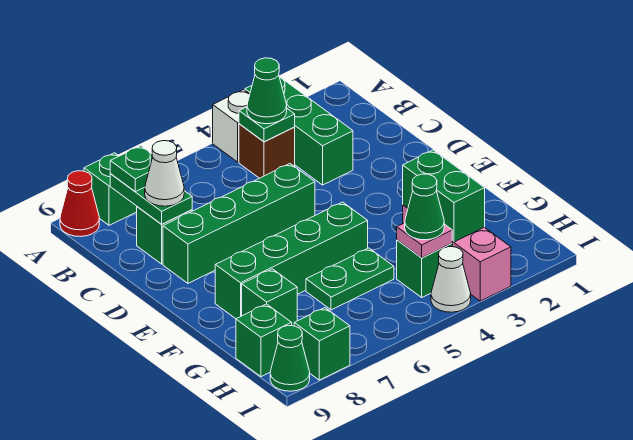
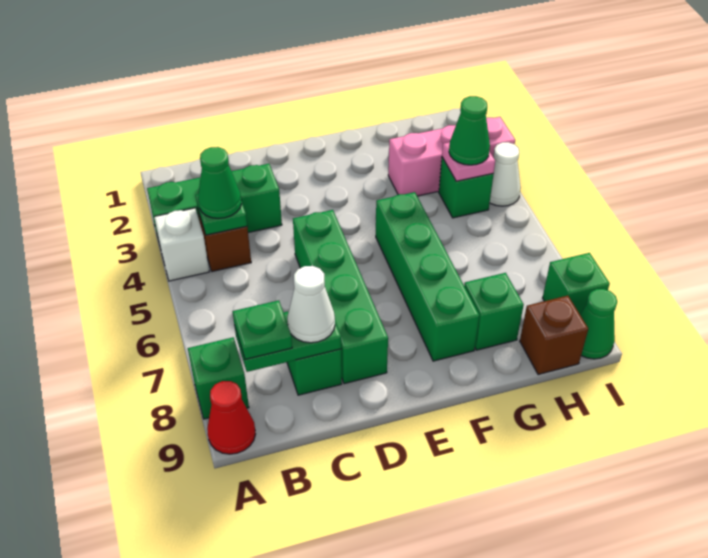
green 1x2 brick [403,150,485,242] -> none
green 1x2 plate [306,248,394,310] -> none
green 1x1 brick [236,304,292,377] -> brown 1x1 brick [520,296,588,375]

